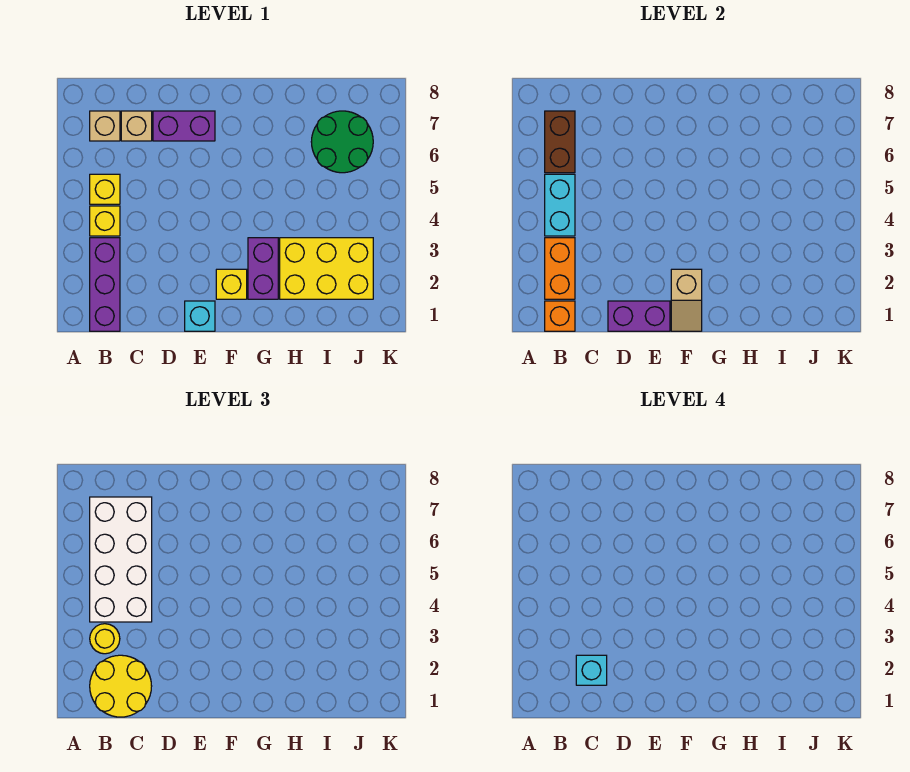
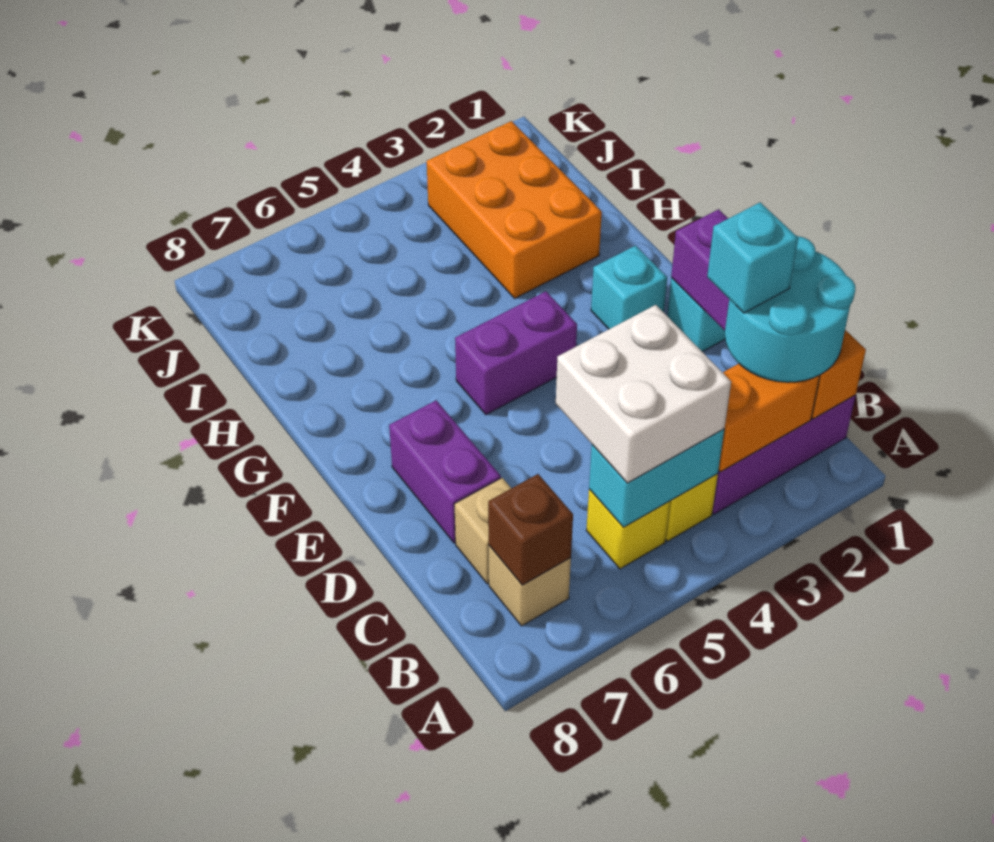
yellow 2x2 round brick [90,655,152,717] -> cyan 2x2 round brick [725,236,855,382]
yellow 1x1 round brick [90,624,120,654] -> none
white 2x4 brick [90,497,152,622] -> white 2x2 brick [556,305,731,483]
brown 1x2 brick [545,111,575,173] -> brown 1x1 brick [488,474,573,585]
tan 1x2 slope [671,269,702,331] -> none
yellow 1x1 brick [216,269,247,299] -> cyan 1x1 brick [591,246,667,329]
purple 1x2 brick [248,238,278,299] -> purple 1x2 brick moved to [455,291,577,415]
yellow 2x3 brick [280,238,373,299] -> orange 2x3 brick [427,121,602,298]
green 2x2 round brick [311,111,373,173] -> none

